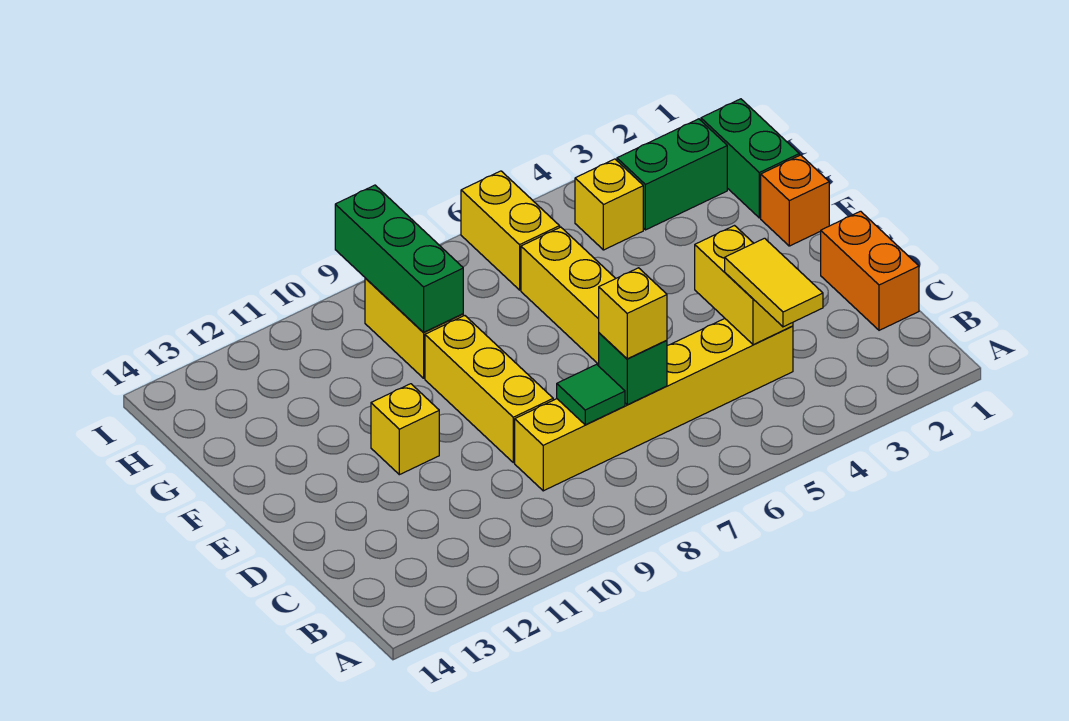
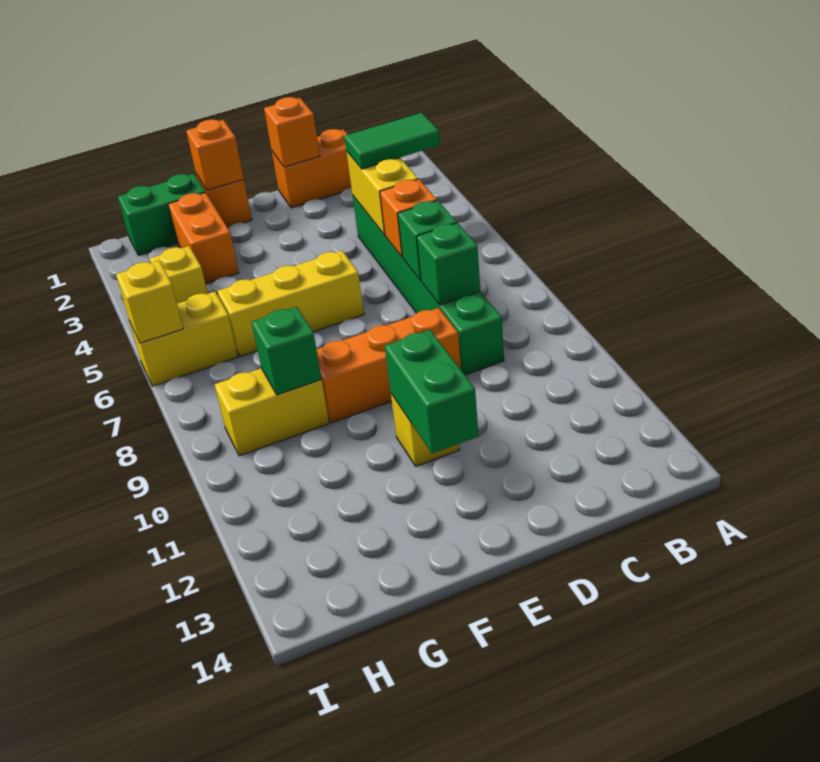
yellow 1x2 tile [725,238,823,327] -> green 1x2 tile [344,113,440,169]
yellow 1x6 brick [515,319,793,491] -> green 1x6 brick [352,195,504,375]
yellow 1x2 brick [695,226,793,345] -> yellow 1x2 brick turned to [346,151,418,235]
none -> orange 1x1 brick [380,179,437,257]
yellow 1x1 brick [599,268,667,359] -> yellow 1x1 brick moved to [116,261,183,343]
green 1x1 tile [557,364,625,425] -> green 1x1 brick [417,223,480,305]
none -> orange 1x1 brick [264,97,320,167]
yellow 1x3 brick [425,316,553,463] -> orange 1x3 brick [317,308,461,423]
none -> orange 1x1 brick [186,119,244,190]
none -> orange 1x2 brick [168,192,239,284]
green 1x3 brick [335,185,463,332] -> green 1x1 brick [252,307,322,395]
green 1x2 brick [617,119,727,230] -> green 1x2 brick moved to [385,330,479,454]

